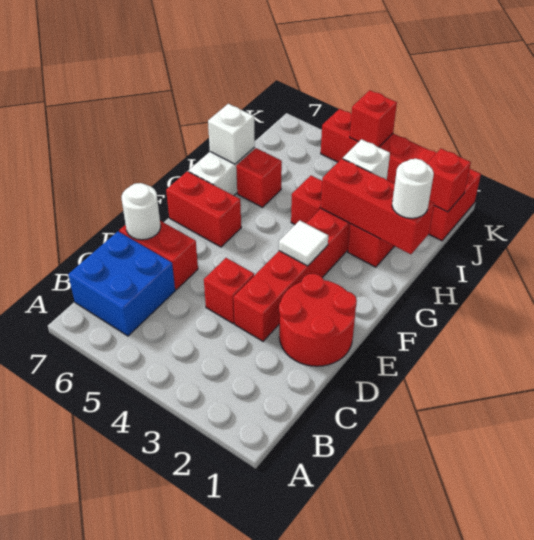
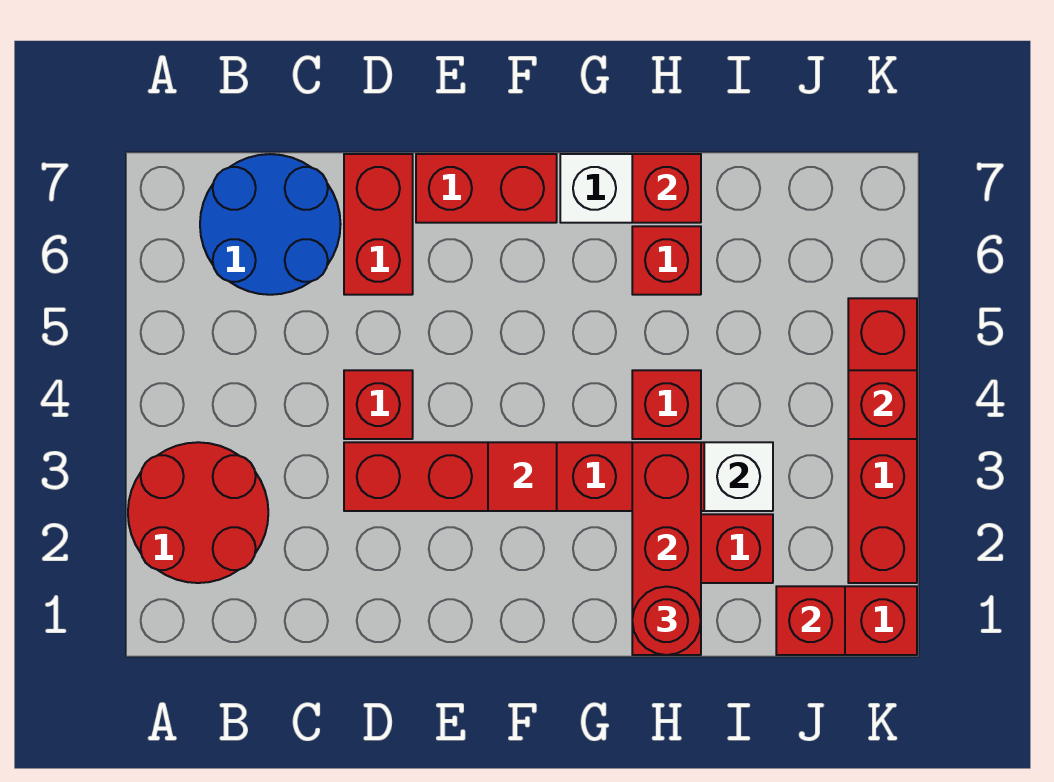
blue 2x2 brick [68,231,175,336] -> blue 2x2 round brick [200,154,341,295]
red 2x2 round brick [279,274,357,366] -> red 2x2 round brick moved to [128,442,268,583]
white 1x1 round brick [121,183,161,240] -> none
white 1x1 tile [279,220,328,266] -> red 1x1 tile [488,442,557,511]
red 1x2 brick [166,171,241,247] -> red 1x2 brick turned to [416,154,557,223]
white 1x1 round brick [392,159,434,218] -> red 1x1 round brick [632,587,701,655]
white 1x1 brick [208,104,255,164] -> red 1x1 brick [632,154,701,223]

